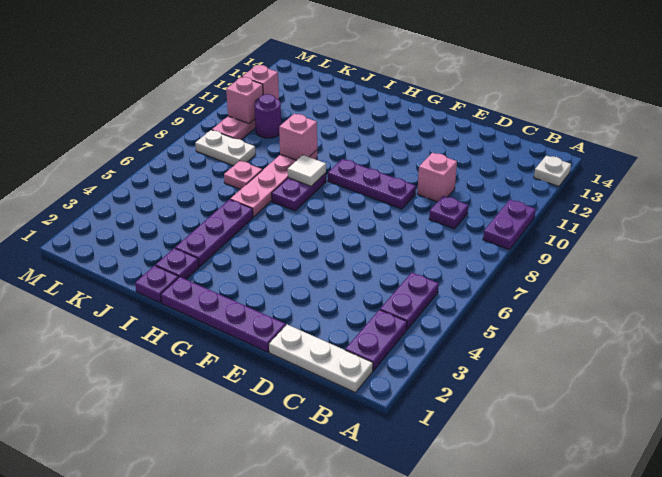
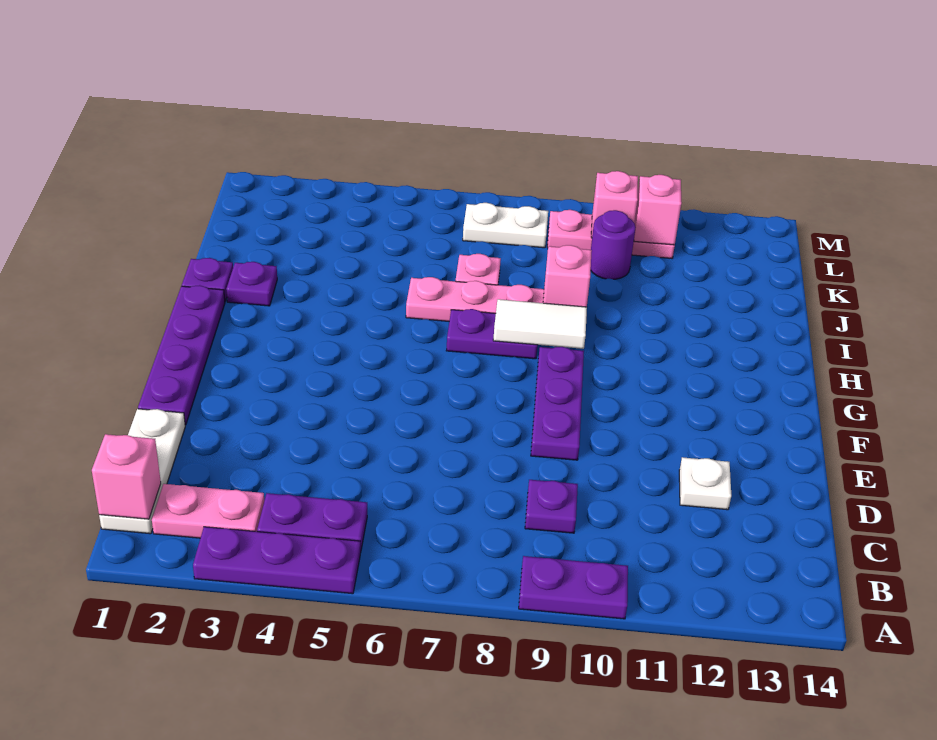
white 1x1 plate [534,156,571,186] -> white 1x1 plate moved to [679,457,731,510]
purple 1x2 plate [345,310,407,371] -> pink 1x2 plate [152,484,264,538]
pink 1x1 brick [417,153,457,202] -> pink 1x1 brick moved to [92,434,161,519]
white 1x1 tile [288,155,326,186] -> white 1x2 tile [493,299,587,349]
purple 1x3 plate [175,199,253,267] -> purple 1x3 plate moved to [193,527,360,594]
white 1x2 plate [195,130,256,166] -> white 1x2 plate turned to [463,203,548,248]

